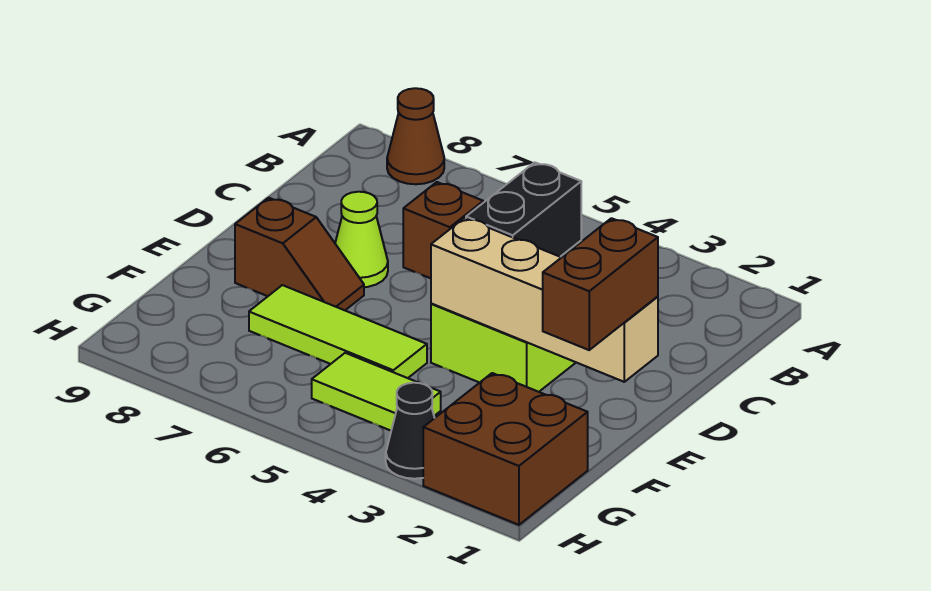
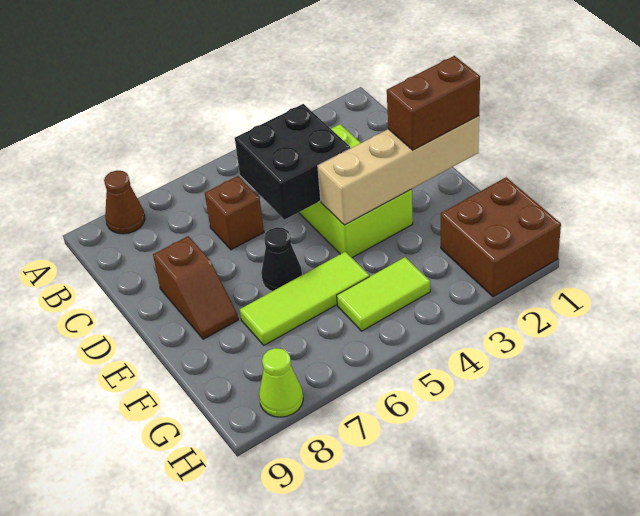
black 1x2 brick [466,162,581,257] -> black 2x2 brick [235,104,351,220]
lime 1x1 cone [335,192,388,287] -> lime 1x1 cone moved to [259,348,303,417]
brown 1x2 brick [543,218,658,350] -> brown 1x2 brick turned to [387,56,480,150]
brown 1x2 slope [235,198,364,310] -> brown 1x2 slope turned to [153,236,238,339]
black 1x1 cone [386,383,434,479] -> black 1x1 cone moved to [261,227,302,291]

